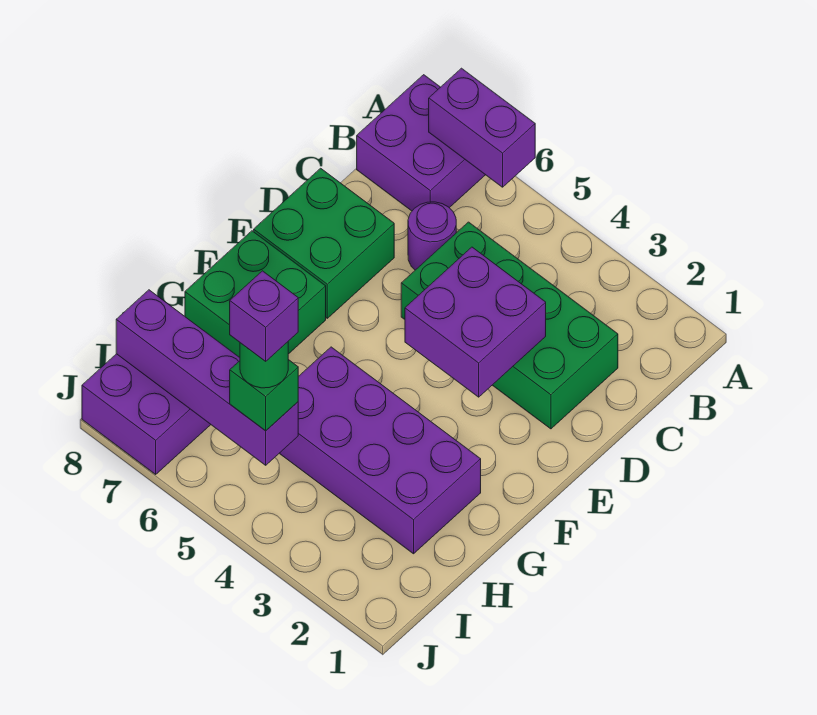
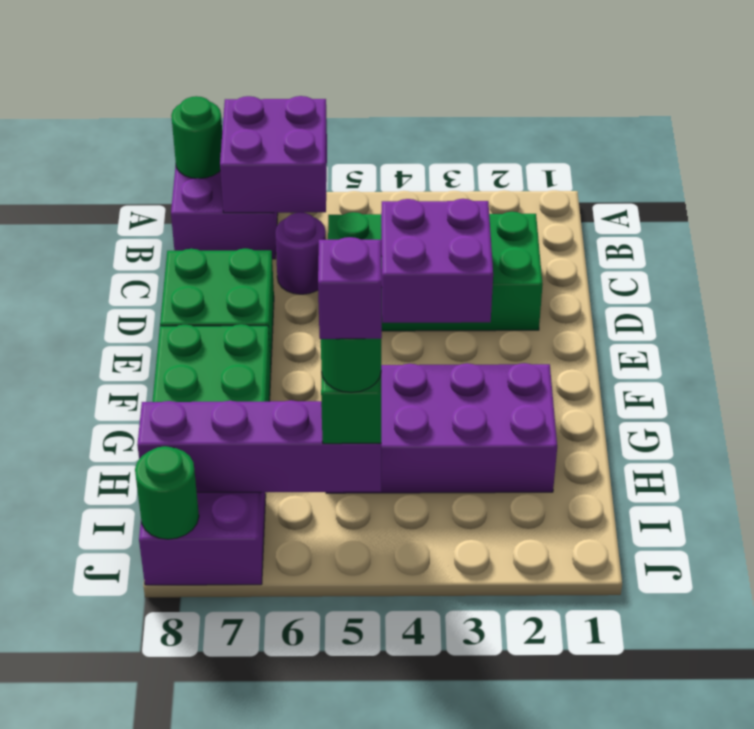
purple 1x2 brick [429,68,535,187] -> purple 2x2 brick [220,96,327,213]
none -> green 1x1 round brick [171,96,222,179]
none -> green 1x1 round brick [135,446,199,539]

